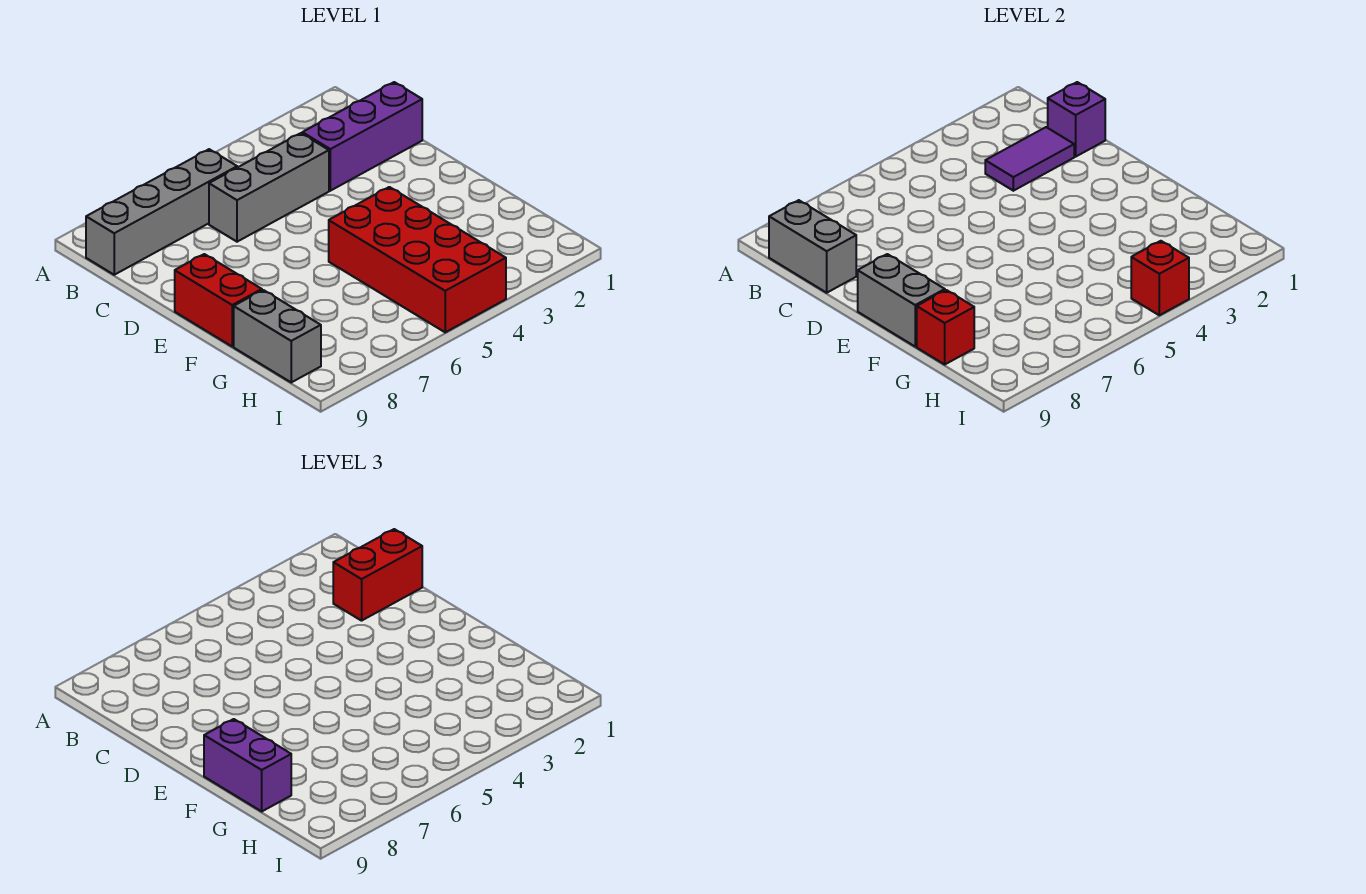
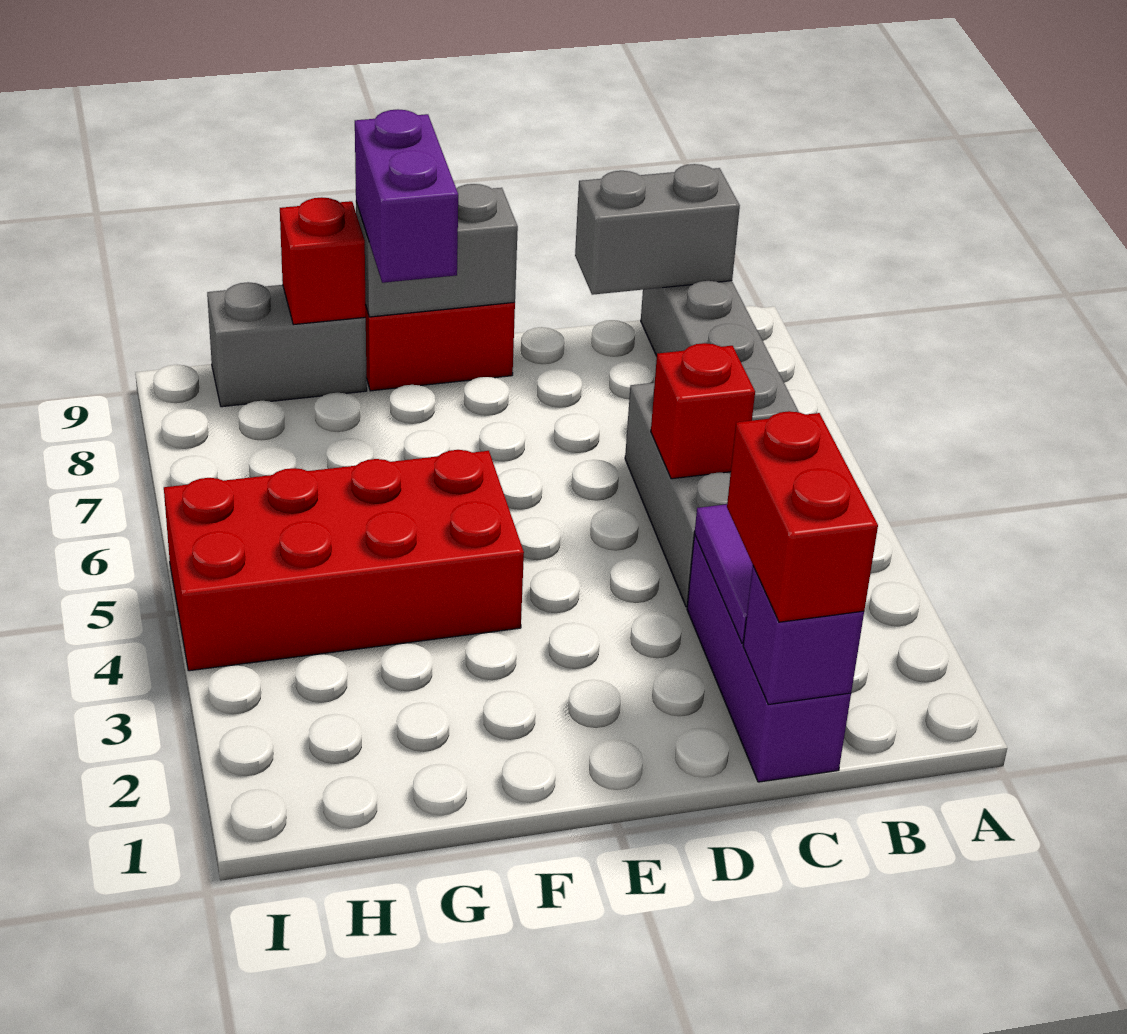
purple 1x2 brick [204,719,291,811] -> purple 1x2 brick turned to [355,109,458,283]
red 1x1 brick [1131,241,1189,315] -> red 1x1 brick moved to [651,343,755,479]

